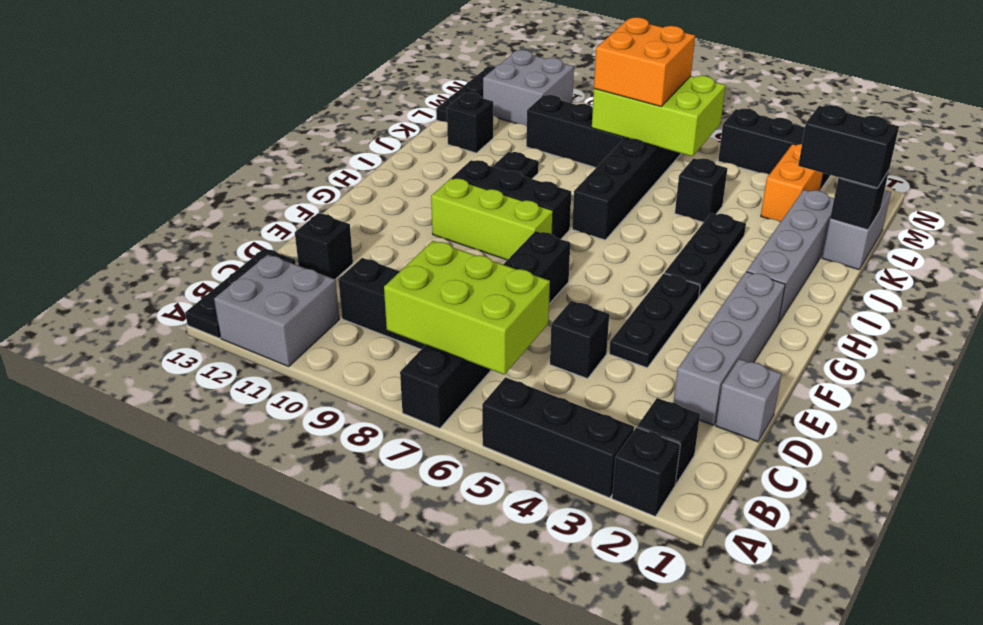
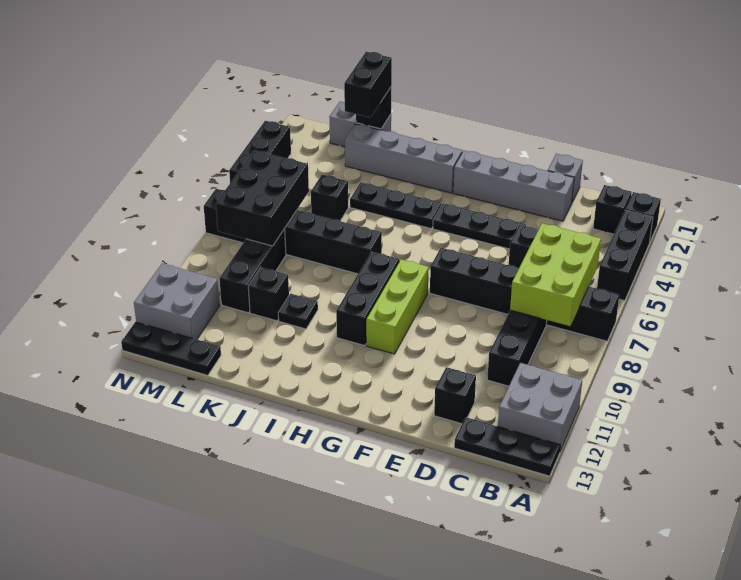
black 1x1 brick [447,92,493,153] -> black 1x1 brick moved to [248,267,289,321]
orange 1x2 brick [761,144,823,222] -> none
lime 2x3 brick [592,76,726,156] -> black 2x3 brick [216,150,309,246]
orange 2x2 brick [594,17,695,106] -> none

